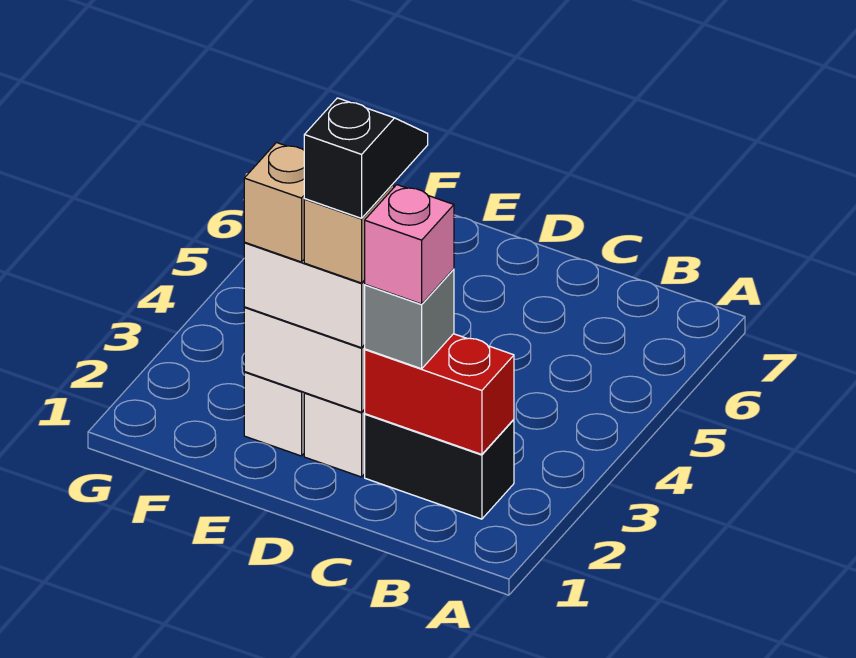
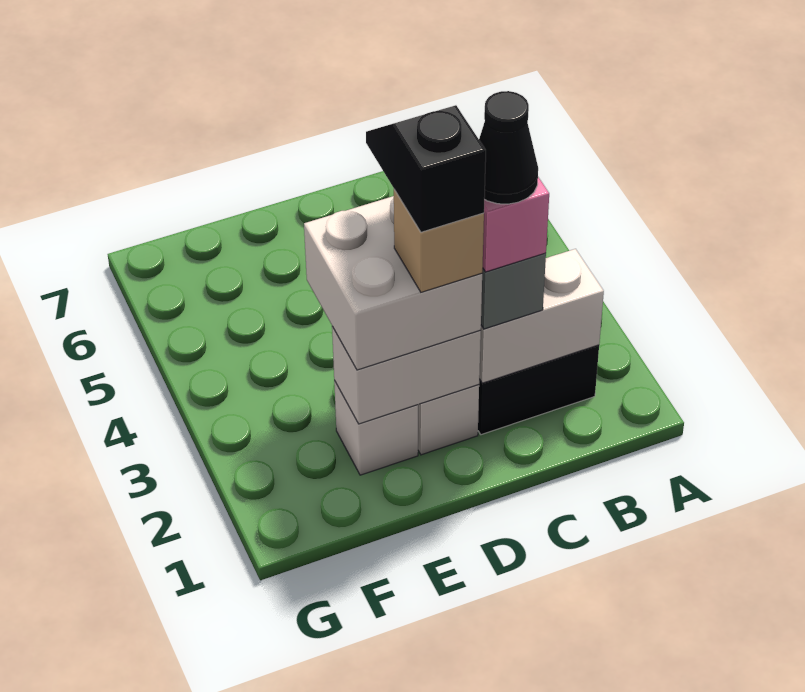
red 1x2 brick [365,334,514,454] -> white 1x2 brick [479,249,604,383]
none -> black 1x1 cone [479,91,538,204]
tan 1x1 brick [244,143,304,262] -> none

